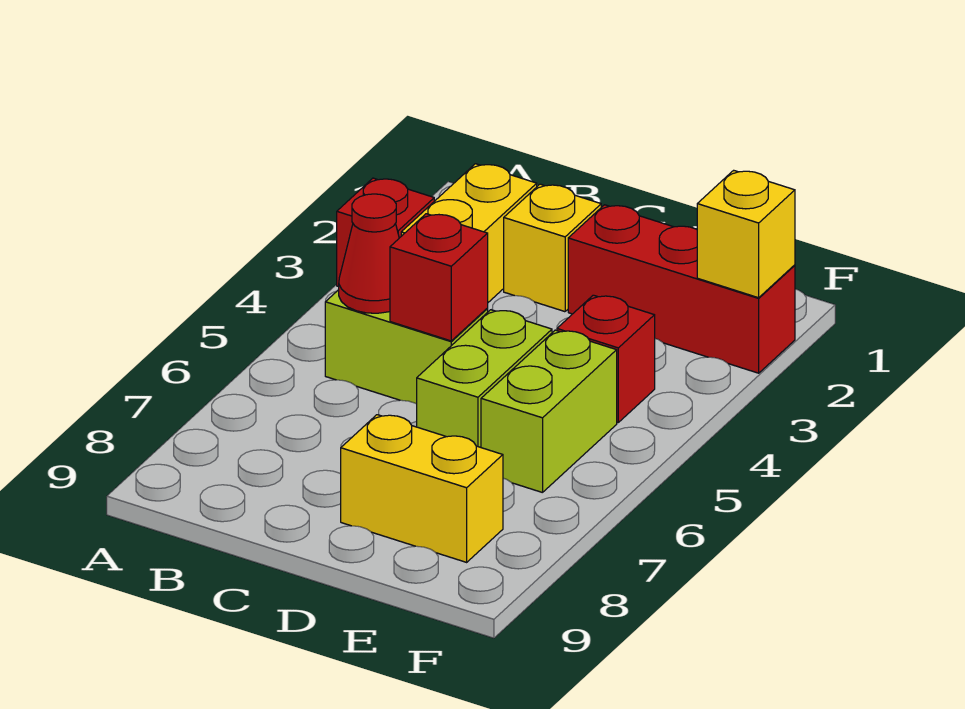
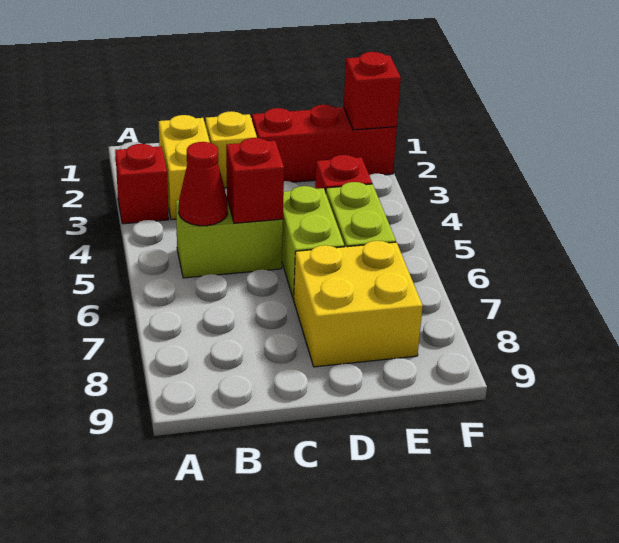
yellow 1x2 brick [341,415,503,562] -> yellow 2x2 brick [294,241,423,367]
yellow 1x1 brick [697,170,795,298] -> red 1x1 brick [344,52,401,130]

